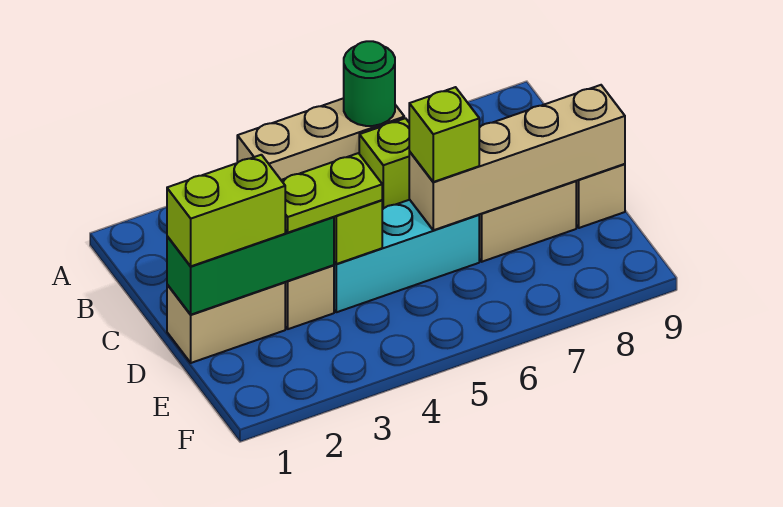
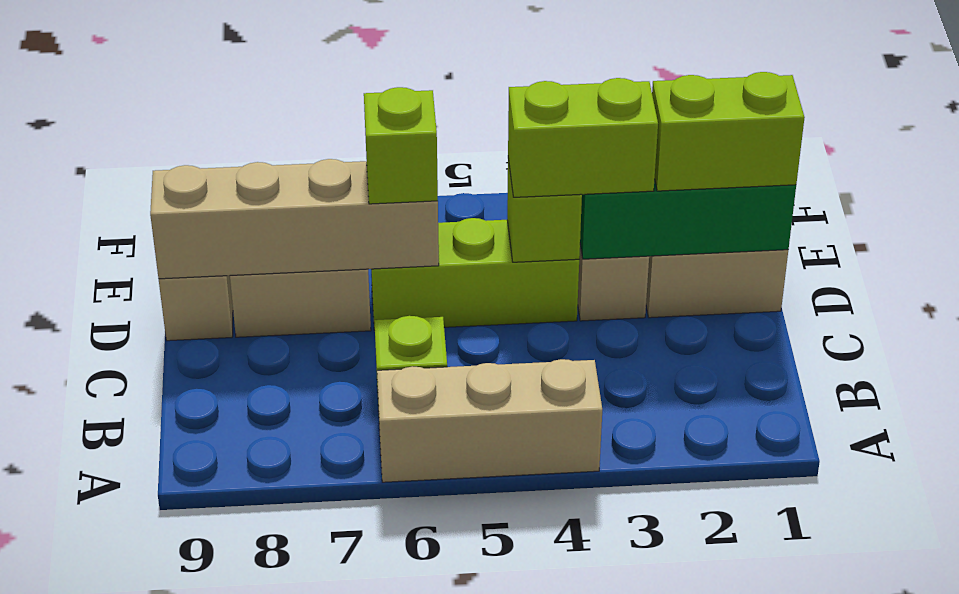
green 1x1 round brick [344,41,395,126] -> none
lime 1x2 plate [281,153,382,233] -> lime 1x2 brick [508,78,658,197]
cyan 1x3 brick [334,200,479,312] -> lime 1x3 brick [371,218,579,330]

